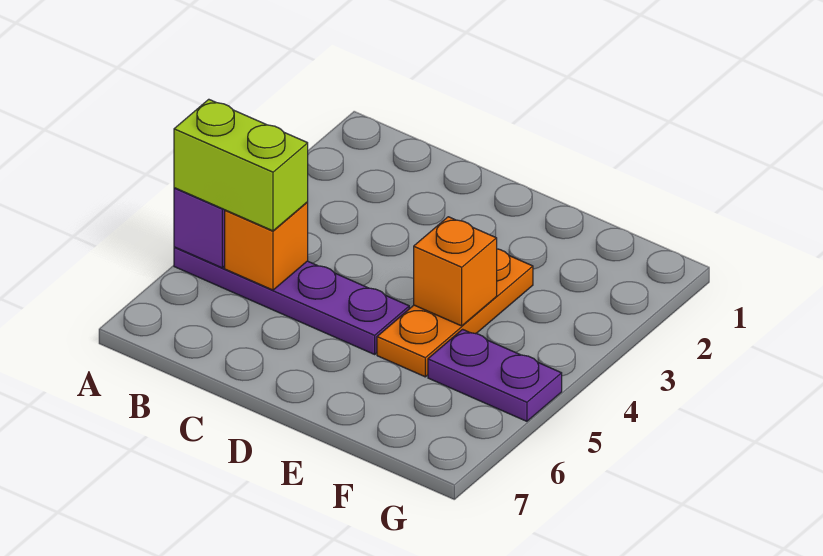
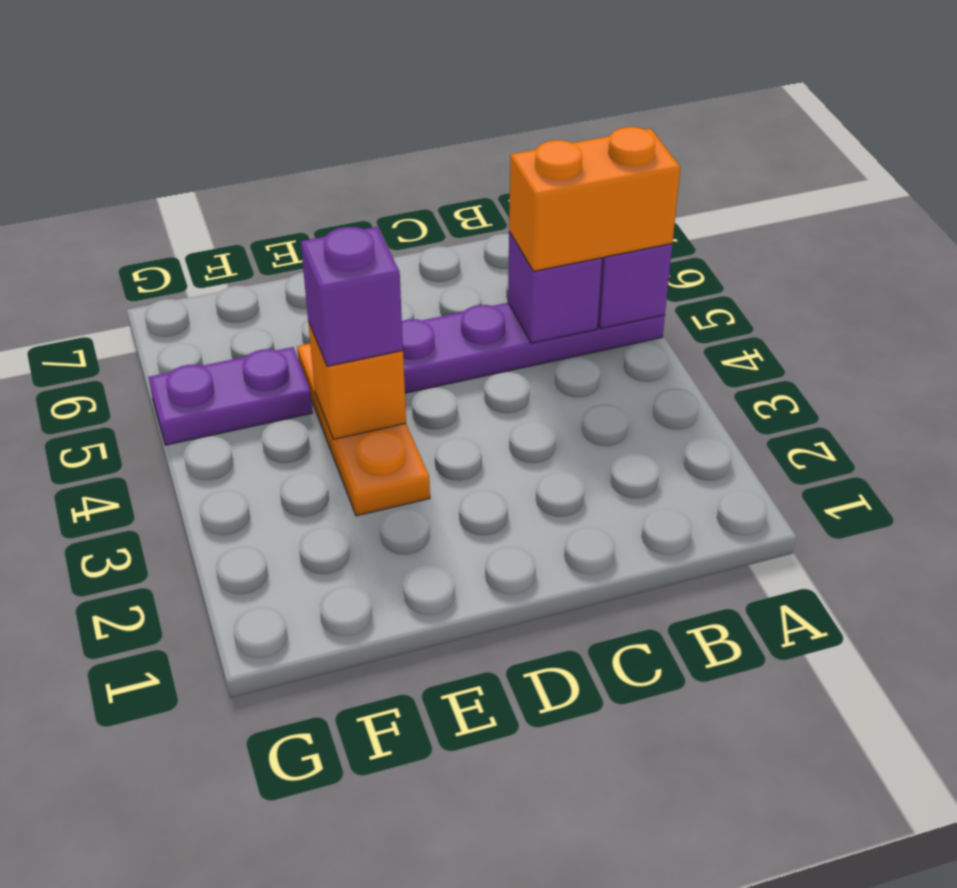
lime 1x2 brick [174,99,308,231] -> orange 1x2 brick [509,127,680,271]
orange 1x1 brick [225,202,308,290] -> purple 1x1 brick [508,231,602,343]
none -> purple 1x1 brick [301,227,403,366]

